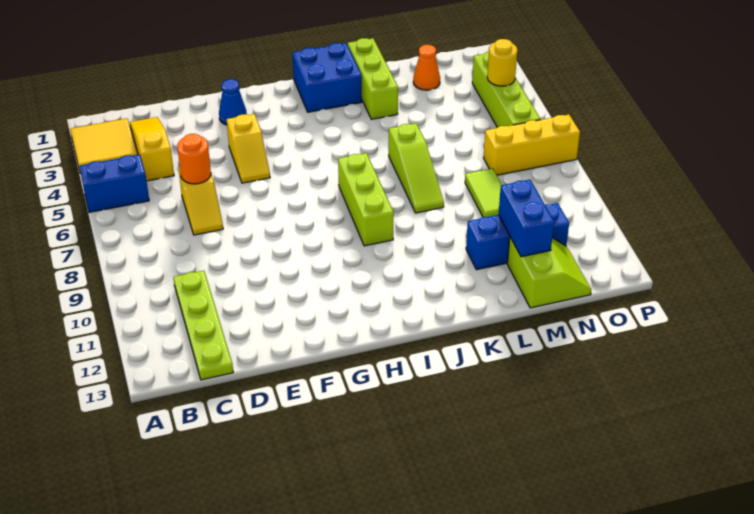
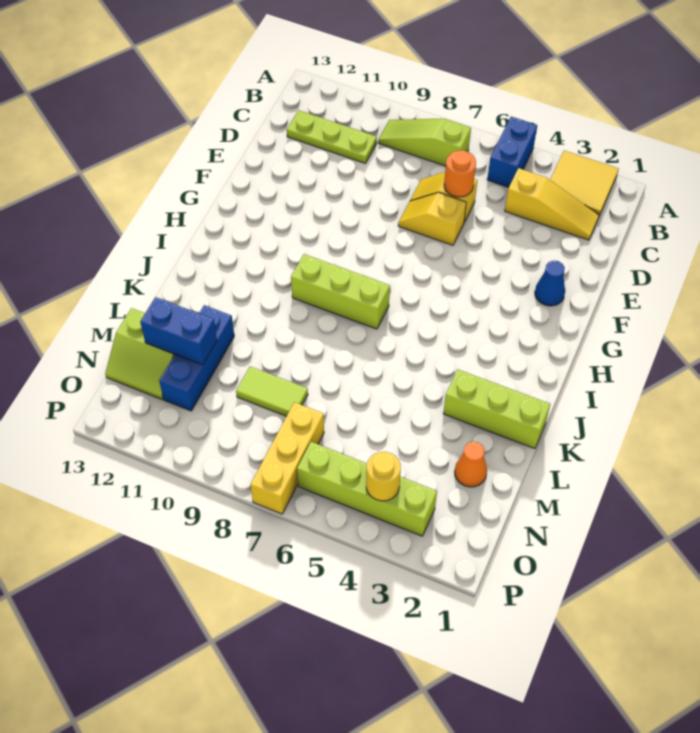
lime 1x4 plate [173,271,233,380] -> lime 1x3 plate [287,110,377,164]
yellow 1x2 slope [227,114,270,183] -> yellow 1x2 slope moved to [398,193,466,245]
blue 2x2 brick [292,43,362,112] -> none
lime 1x3 slope [389,123,444,213] -> lime 1x3 slope moved to [378,119,471,166]

